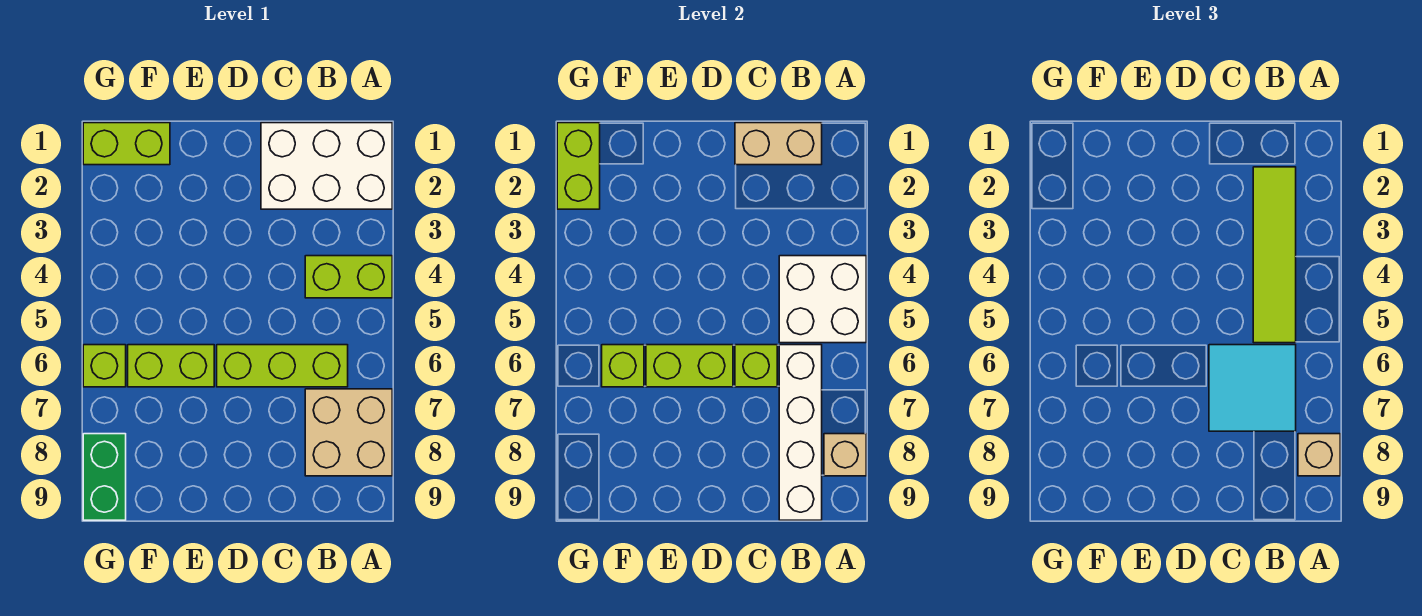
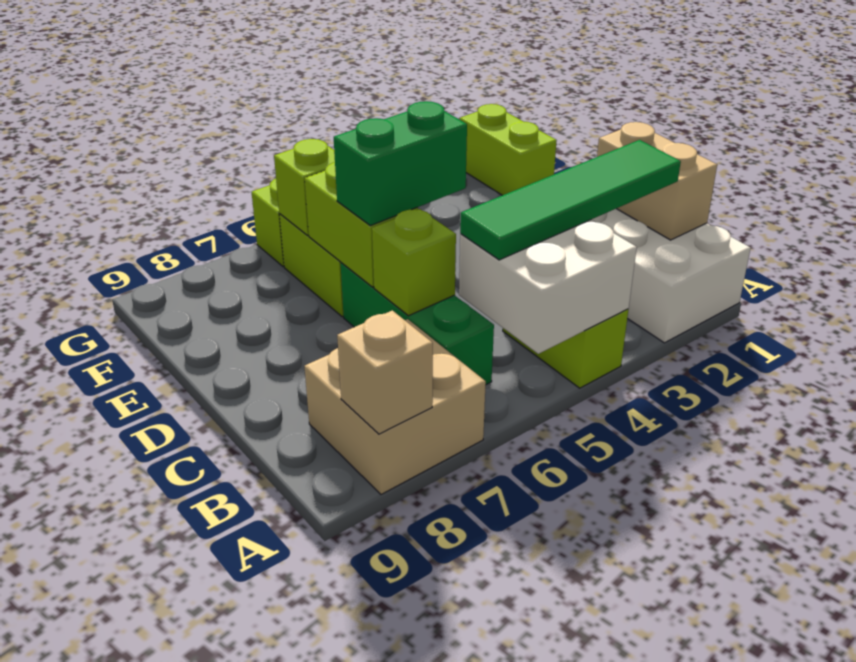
tan 1x1 brick [1298,434,1340,476] -> none
lime 1x4 tile [1253,167,1296,343] -> green 1x4 tile [460,140,681,260]
lime 1x3 brick [217,345,348,387] -> green 1x3 brick [341,263,494,385]
white 1x4 brick [779,345,822,520] -> none
cyan 2x2 tile [1209,345,1296,431] -> none
lime 1x2 brick [557,123,600,209] -> none
green 1x2 brick [83,434,126,520] -> green 1x2 brick moved to [334,101,467,226]

